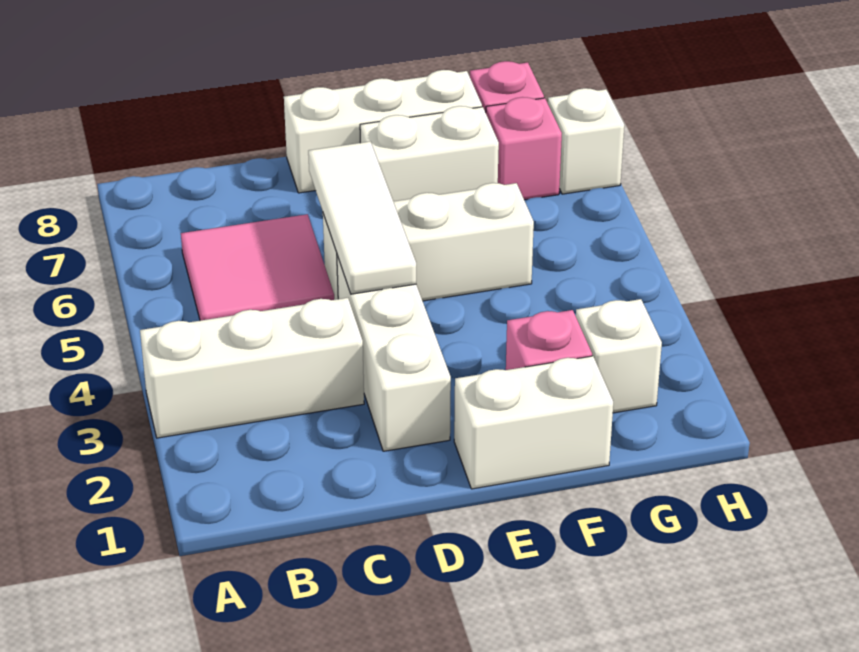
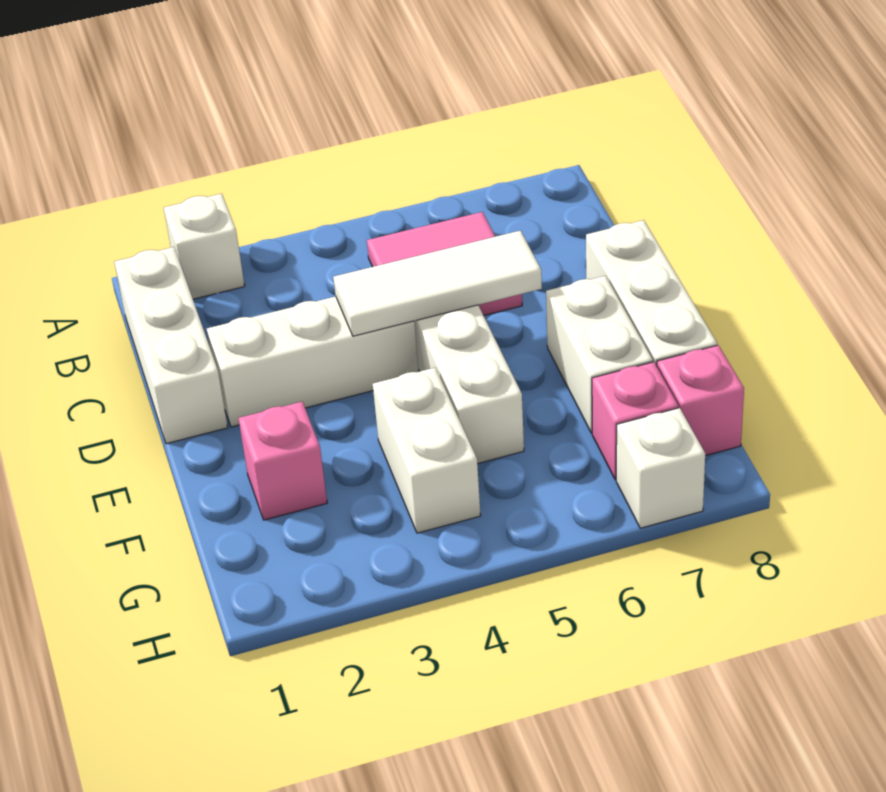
white 1x3 brick [140,298,364,438] -> white 1x3 brick moved to [114,247,228,444]
white 1x2 brick [454,356,613,489] -> white 1x2 brick moved to [373,368,481,533]
white 1x1 brick [576,299,662,413] -> white 1x1 brick moved to [164,194,245,299]

